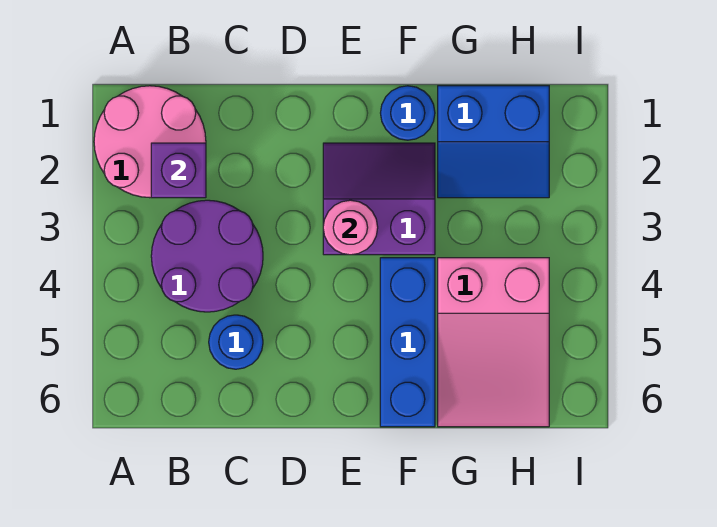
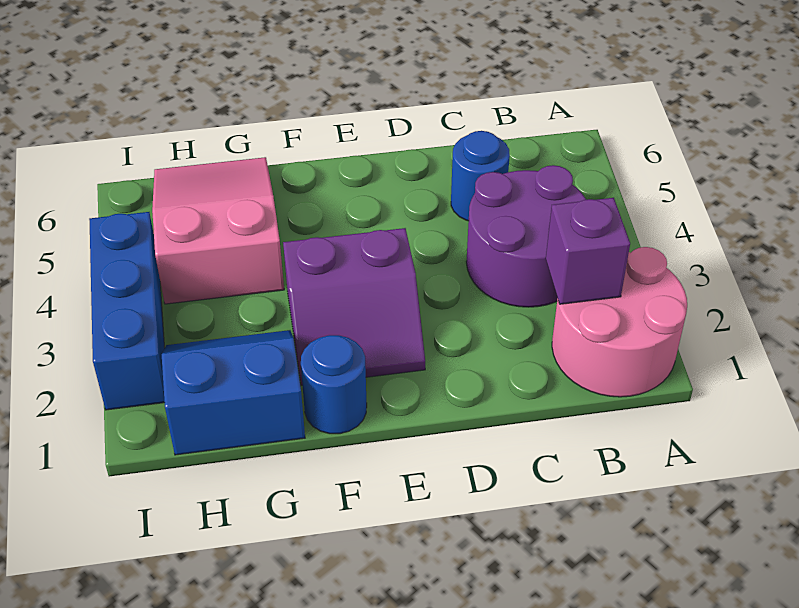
pink 1x1 round brick [323,200,378,255] -> none
blue 1x3 brick [380,258,435,427] -> blue 1x3 brick moved to [89,212,165,410]

